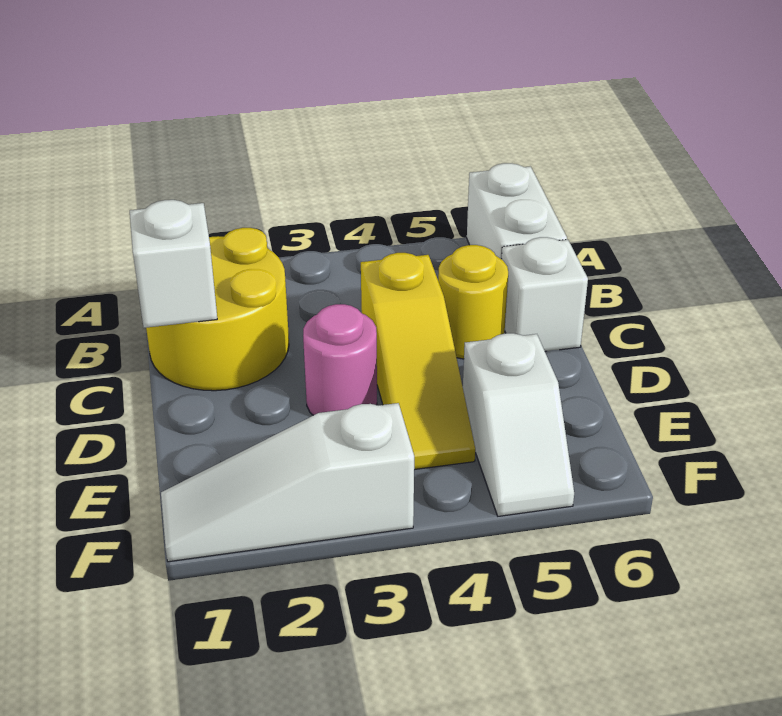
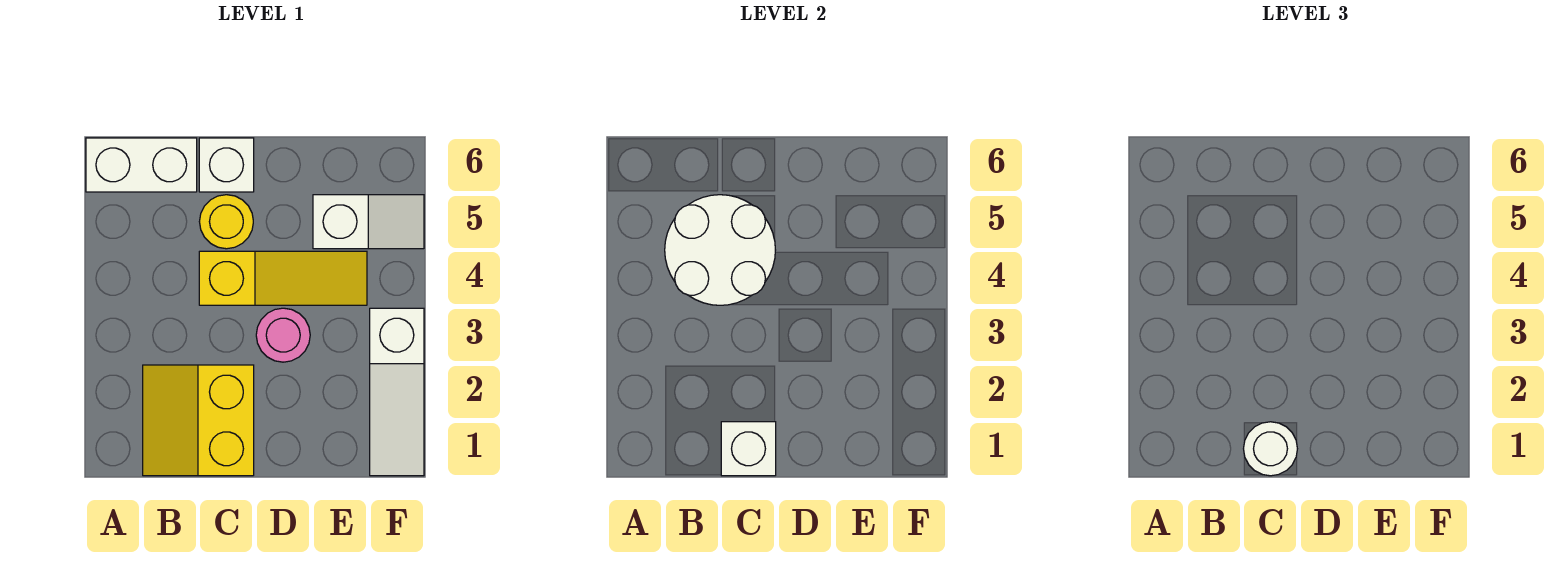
yellow 2x2 round brick [146,228,289,391] -> yellow 2x2 slope [143,365,254,476]
none -> white 2x2 round brick [665,195,775,305]
none -> white 1x1 round brick [1244,422,1297,476]

